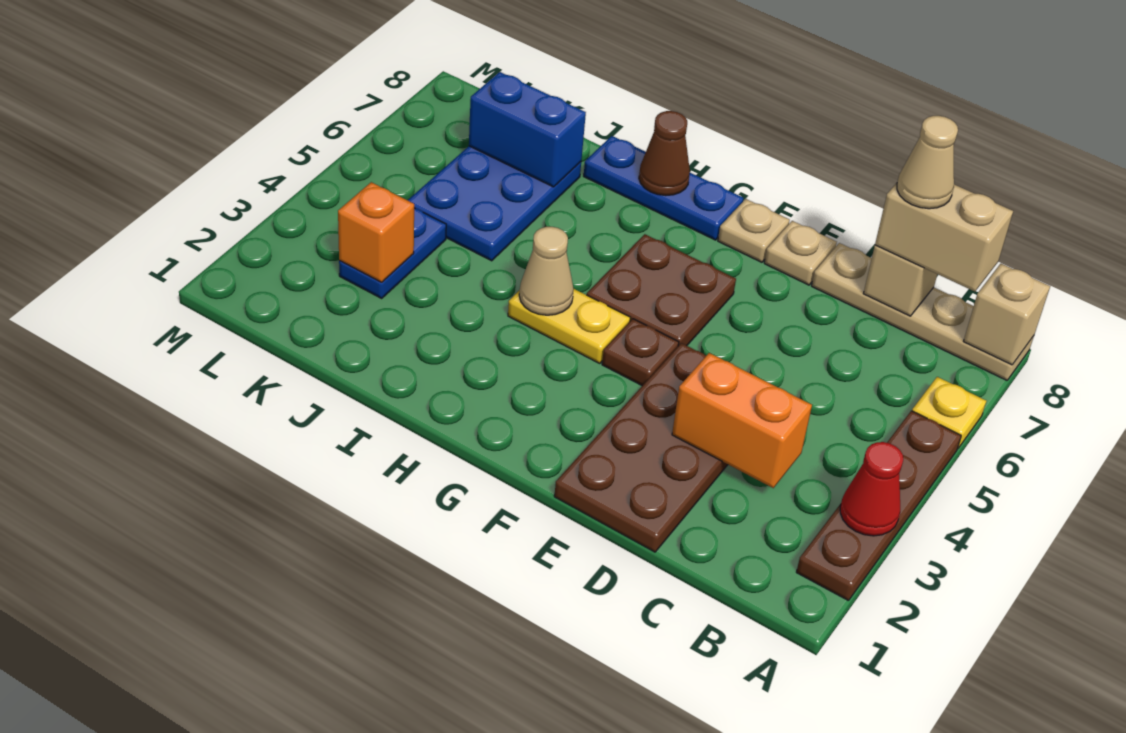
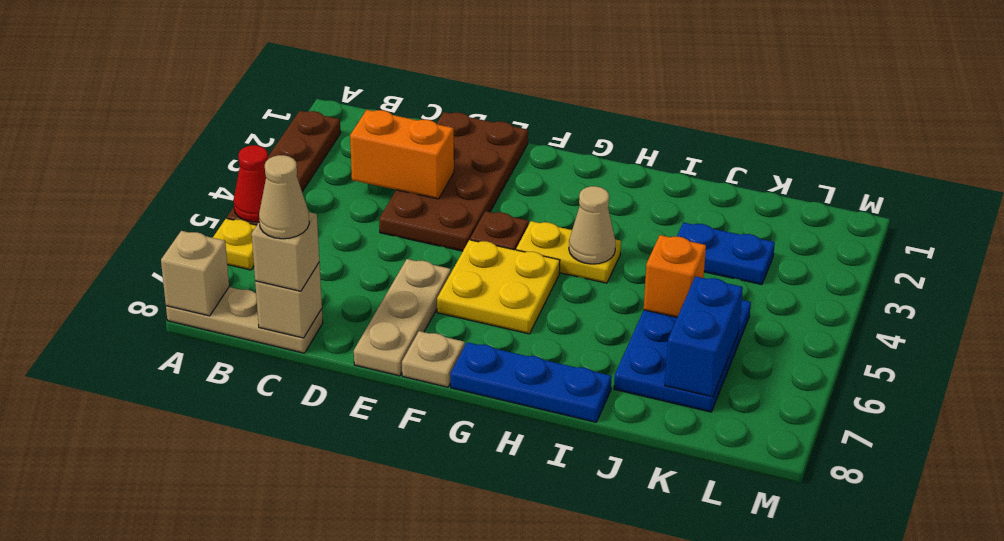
red 1x1 cone [840,442,903,536] -> red 1x1 cone moved to [234,145,268,222]
tan 1x4 plate [812,243,1034,380] -> tan 1x3 plate [166,287,323,353]
tan 1x2 brick [875,183,1013,291] -> tan 1x1 brick [252,212,319,291]
tan 1x1 plate [764,221,837,285] -> tan 1x3 plate [354,259,451,376]
brown 2x2 plate [587,234,736,346] -> yellow 2x2 plate [437,240,560,334]
brown 1x1 cone [639,111,690,196] -> none
blue 1x2 brick [469,72,586,187] -> blue 1x2 brick turned to [665,276,743,397]
blue 1x2 plate [339,208,446,298] -> blue 1x2 plate turned to [677,222,775,285]
orange 1x1 brick [338,182,414,282] -> orange 1x1 brick moved to [644,235,706,317]

